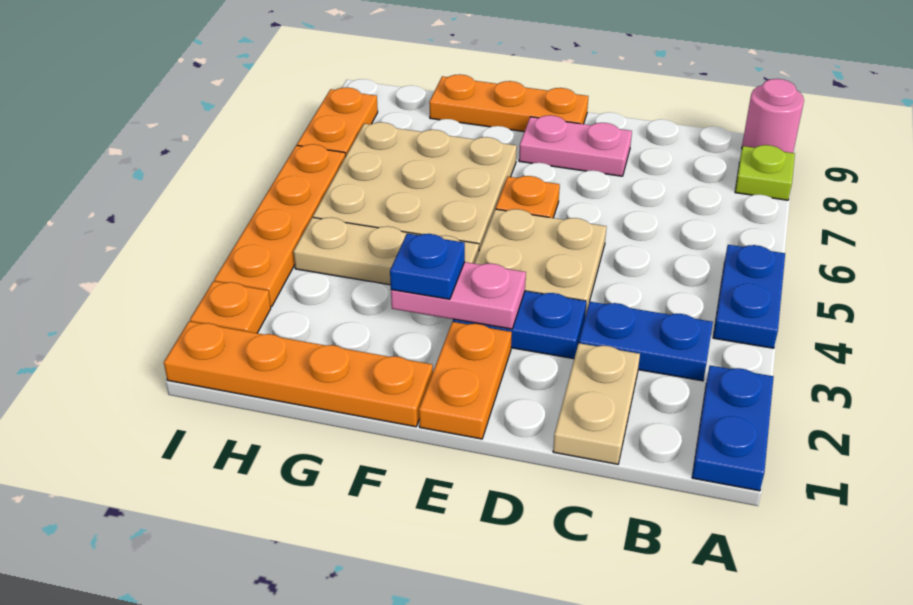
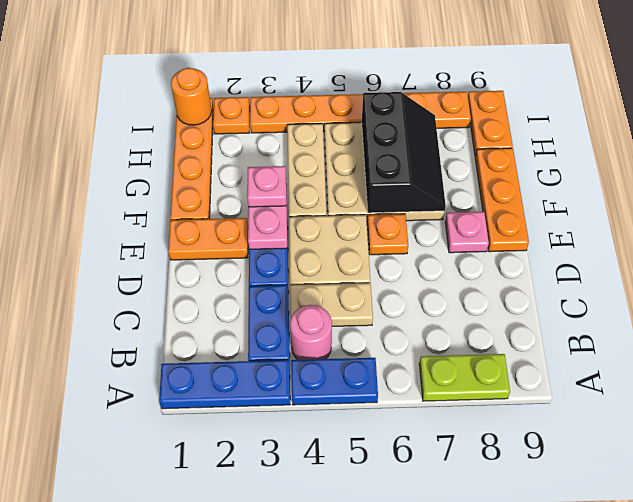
blue 1x2 plate [692,366,774,491] -> blue 1x3 plate [159,360,290,409]
lime 1x1 plate [735,145,795,200] -> lime 1x2 plate [419,354,510,401]
pink 1x1 round brick [742,79,804,153] -> pink 1x1 round brick moved to [290,305,332,360]
tan 1x2 plate [553,343,640,464] -> tan 1x2 plate moved to [290,283,373,326]
pink 1x2 plate [519,115,632,176] -> pink 1x1 plate [445,212,489,253]
blue 1x1 plate [390,233,465,299] -> pink 1x1 plate [247,166,286,207]
none -> black 2x3 slope [362,92,446,213]
none -> orange 1x2 plate [468,91,513,157]
none -> orange 1x1 round brick [171,68,212,125]

